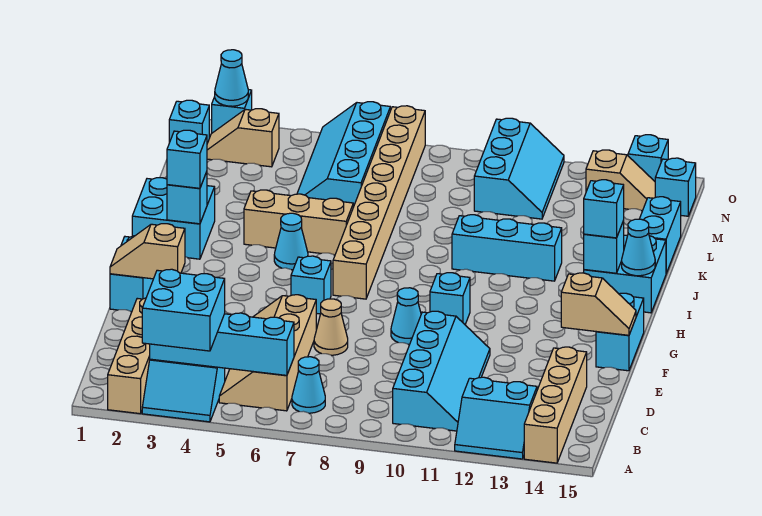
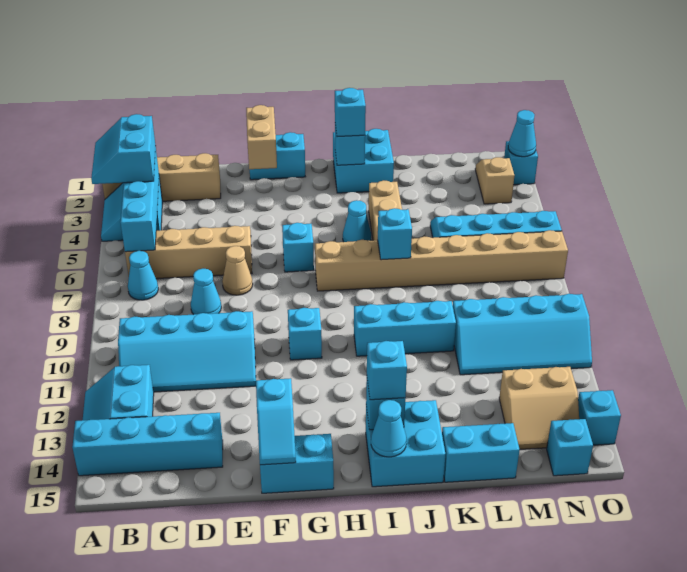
cyan 2x2 brick [142,269,225,351] -> cyan 2x2 slope [91,114,156,184]
tan 1x4 brick [524,347,587,463] -> cyan 1x4 brick [72,413,223,476]
tan 1x2 slope [110,224,185,279] -> tan 1x2 brick [246,105,277,169]
cyan 1x1 cone [391,288,421,344] -> cyan 1x1 cone moved to [191,269,221,315]
tan 1x2 slope [561,273,636,335] -> cyan 1x2 slope [256,378,296,465]
cyan 1x3 brick [452,215,562,281] -> cyan 1x3 brick turned to [354,301,456,356]
cyan 2x3 slope [474,118,564,219] -> cyan 2x4 slope [453,294,592,375]
cyan 1x1 brick [169,100,209,143] -> cyan 1x1 brick moved to [377,208,412,260]
tan 1x2 slope [586,150,655,211] -> tan 2x2 slope [499,367,579,449]

